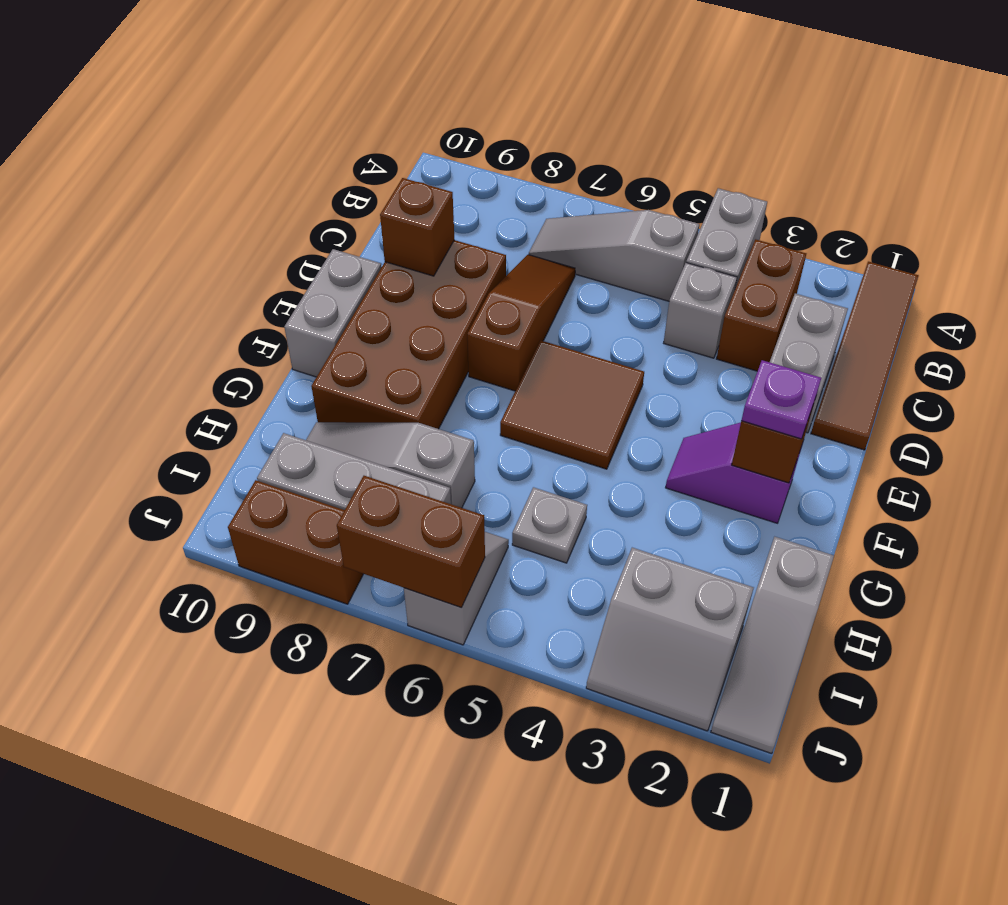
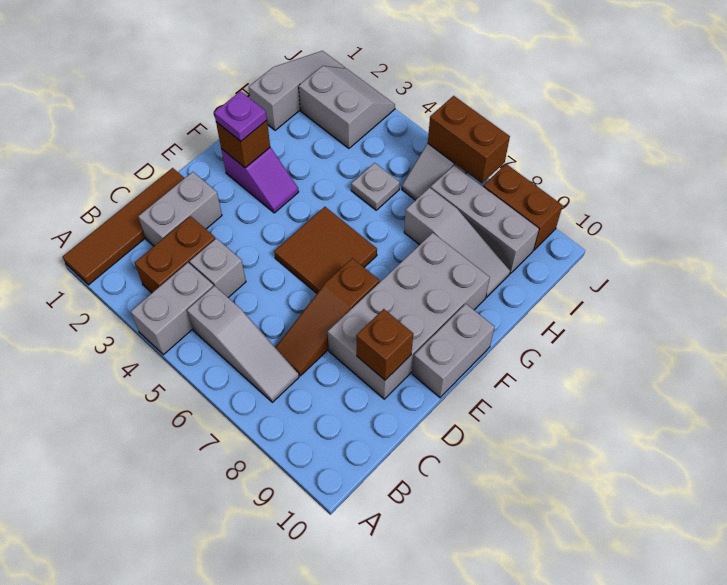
brown 2x4 brick [311,240,506,429] -> grey 2x4 brick [328,233,490,399]

